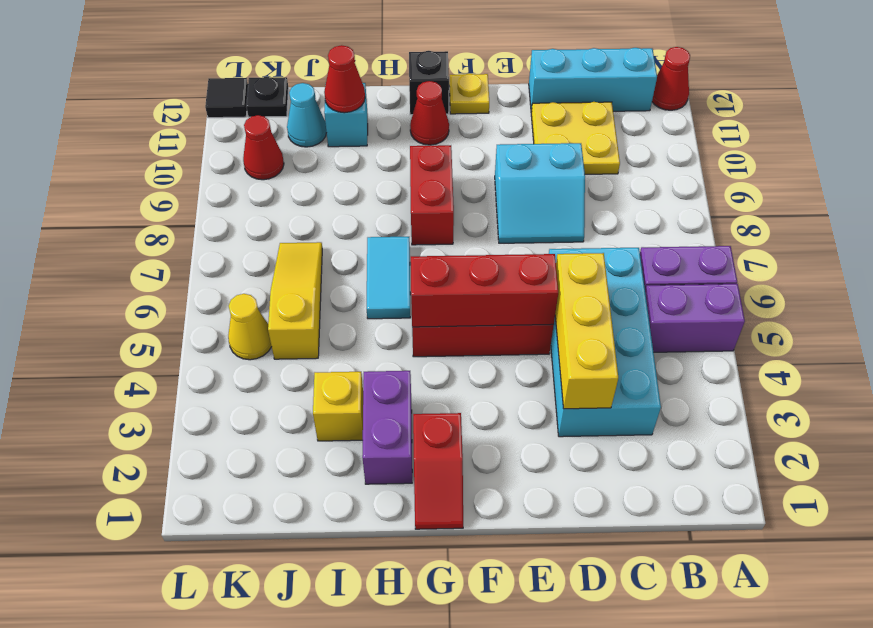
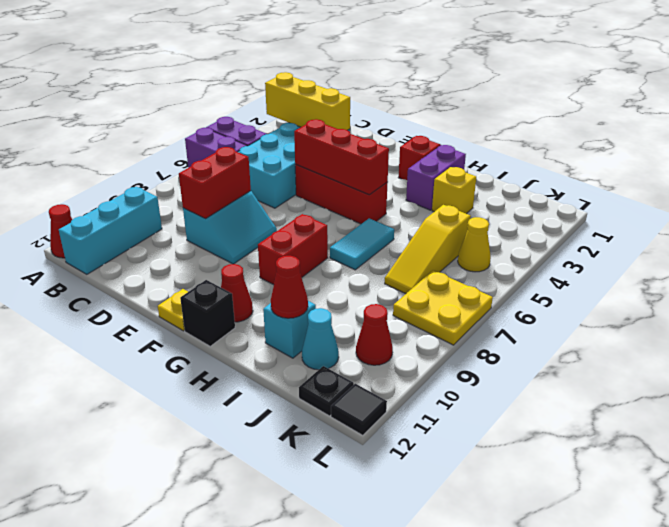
cyan 1x3 brick [529,48,657,111] -> cyan 1x3 brick turned to [59,187,162,274]
yellow 2x2 plate [531,102,620,174] -> yellow 2x2 plate moved to [393,270,493,345]
yellow 1x3 brick [555,253,618,409] -> yellow 1x3 brick turned to [265,72,350,130]
cyan 2x2 slope [495,143,585,243] -> cyan 2x2 slope turned to [183,191,277,264]
none -> red 1x2 brick [179,147,251,219]

